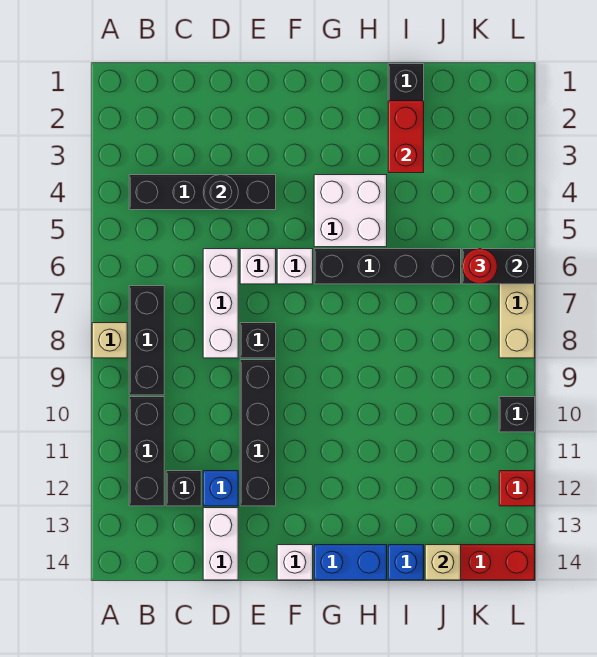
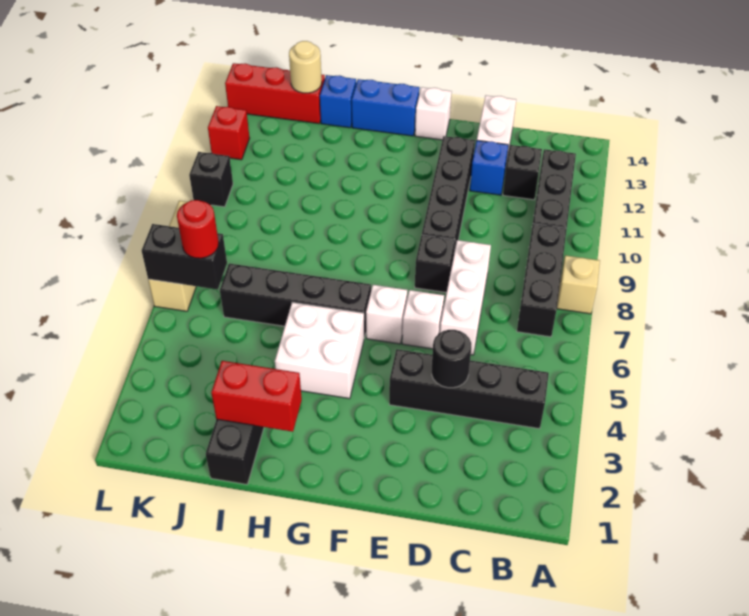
red 1x2 brick [388,101,424,173] -> red 1x2 brick turned to [211,361,302,432]
tan 1x1 brick [425,545,461,580] -> tan 1x1 round brick [289,41,322,93]

